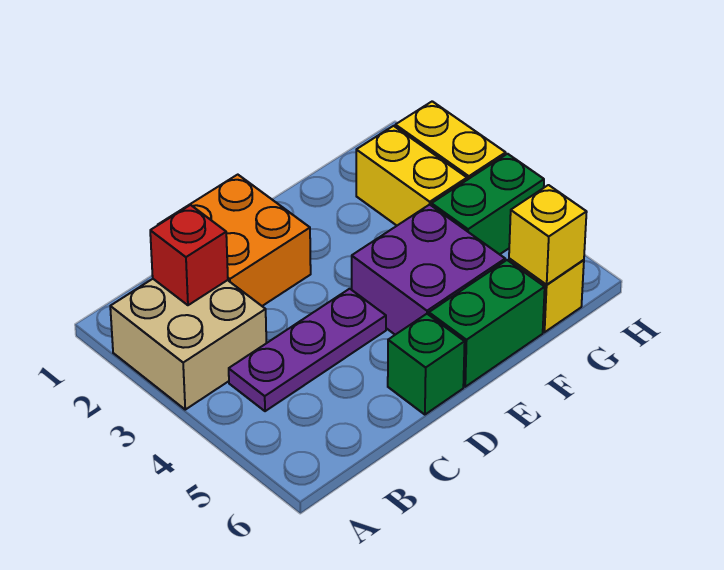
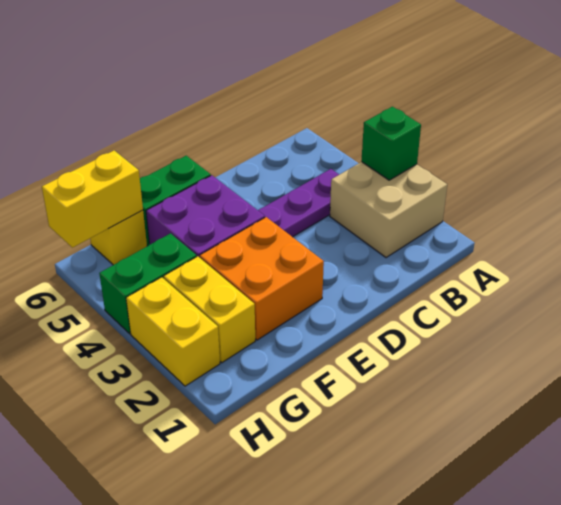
red 1x1 brick [150,205,228,305] -> none
orange 2x2 brick [158,175,311,306] -> orange 2x2 brick moved to [200,217,324,340]
green 1x1 brick [388,314,465,415] -> green 1x1 brick moved to [361,107,421,180]
yellow 1x1 brick [509,185,587,285] -> yellow 1x2 brick [42,151,143,248]

